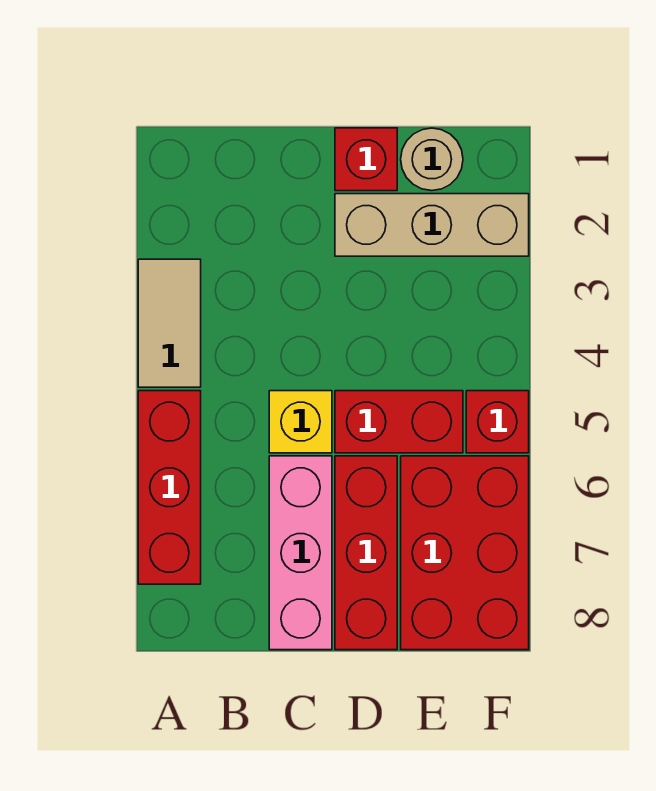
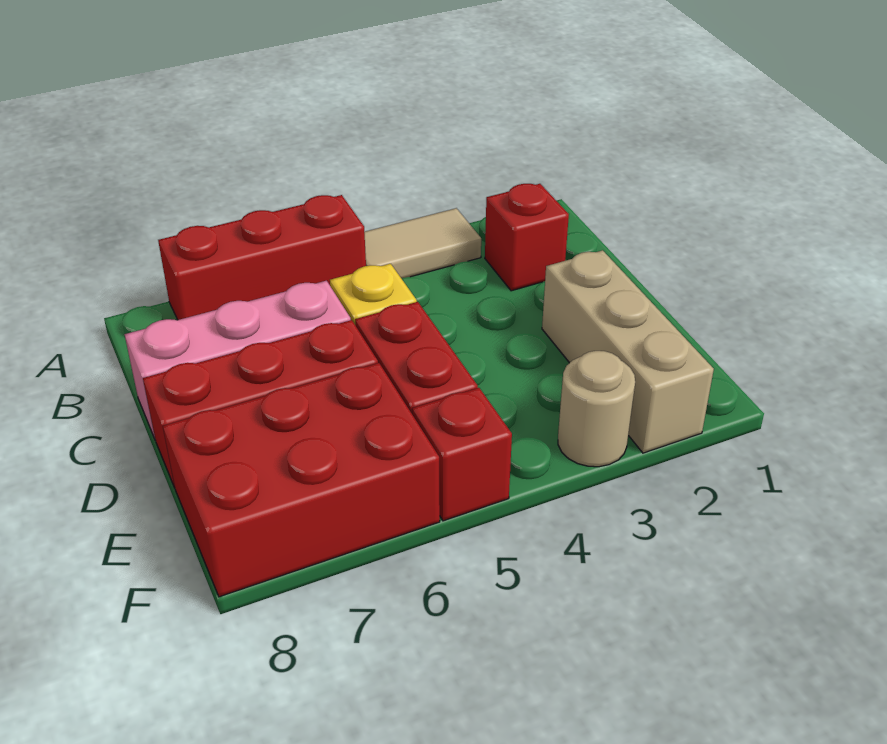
red 1x1 brick [335,128,397,191] -> red 1x1 brick moved to [485,184,569,291]
tan 1x1 round brick [401,128,463,191] -> tan 1x1 round brick moved to [558,351,635,467]

